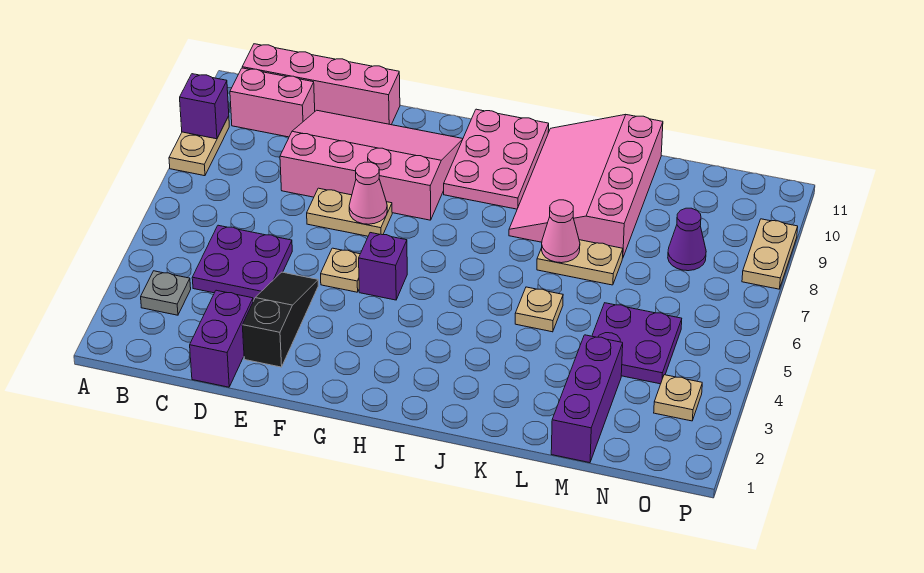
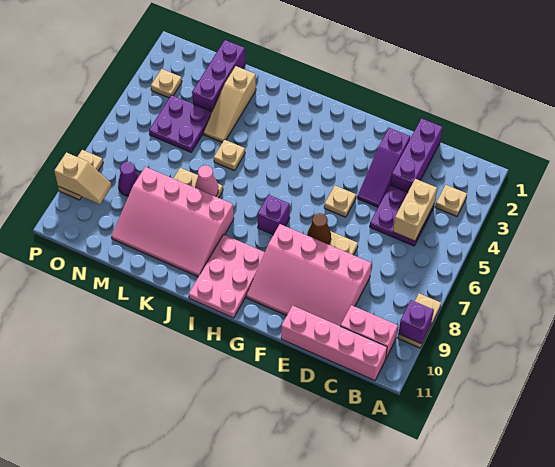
grey 1x1 plate [141,271,191,315] -> tan 1x1 plate [435,185,467,216]
none -> tan 1x2 brick [393,179,437,241]
purple 1x2 brick [190,290,253,387] -> purple 1x3 brick [390,118,443,192]
black 1x3 slope [242,272,318,367] -> purple 1x3 slope [357,128,410,207]
pink 1x1 cone [349,162,387,224] -> brown 1x1 cone [307,213,331,244]
purple 1x1 brick [359,233,407,300] -> purple 1x1 brick moved to [257,195,290,235]
pink 3x4 slope [509,115,663,257] -> pink 3x4 slope turned to [111,167,234,277]
none -> tan 1x3 slope [203,66,256,142]
none -> tan 1x2 slope [54,152,112,204]

